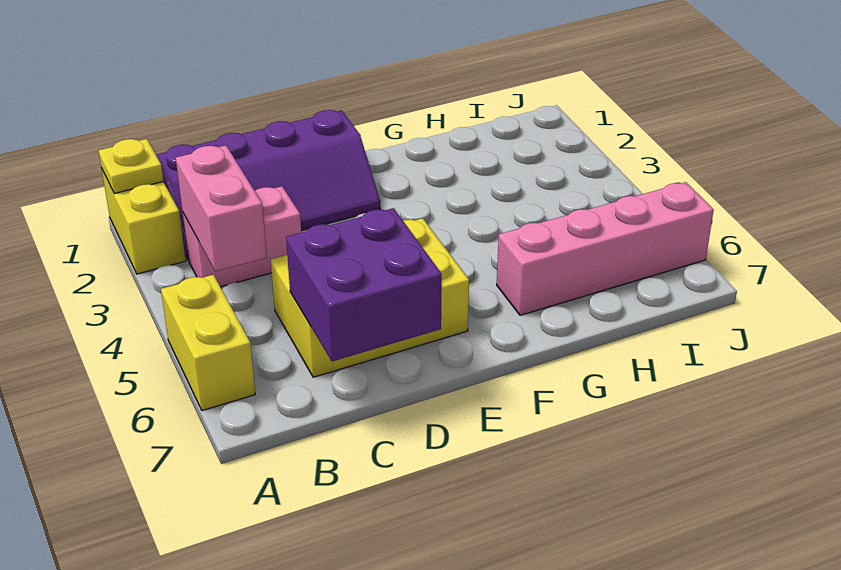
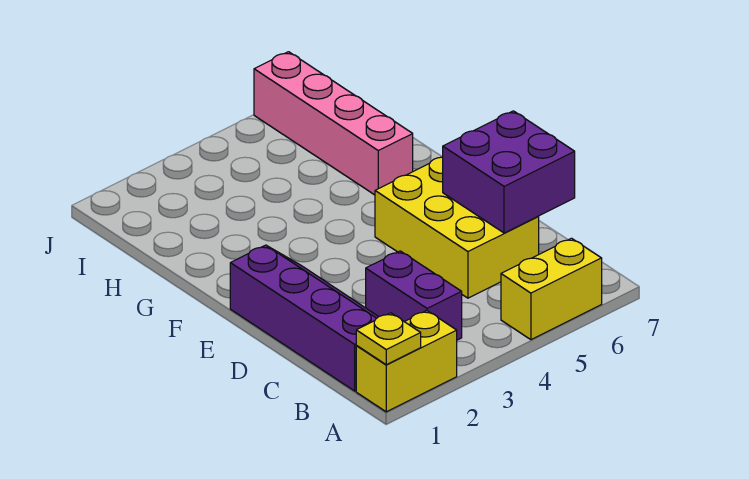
pink 1x2 brick [183,186,301,287] -> purple 1x2 brick [366,251,462,340]
pink 1x2 brick [176,145,267,272] -> none

